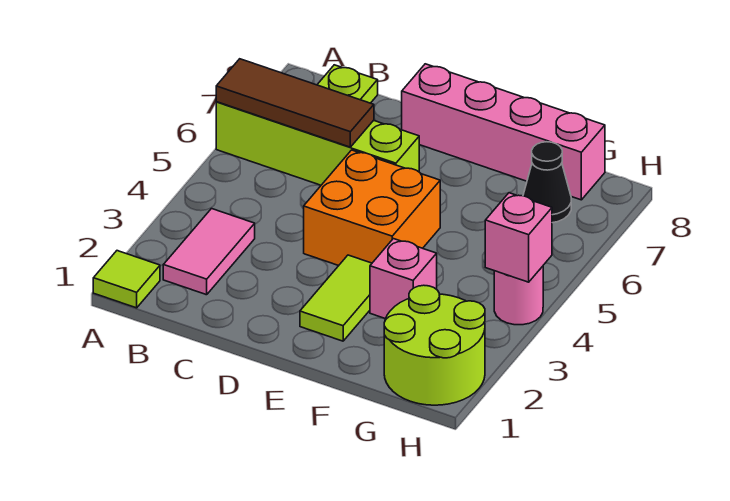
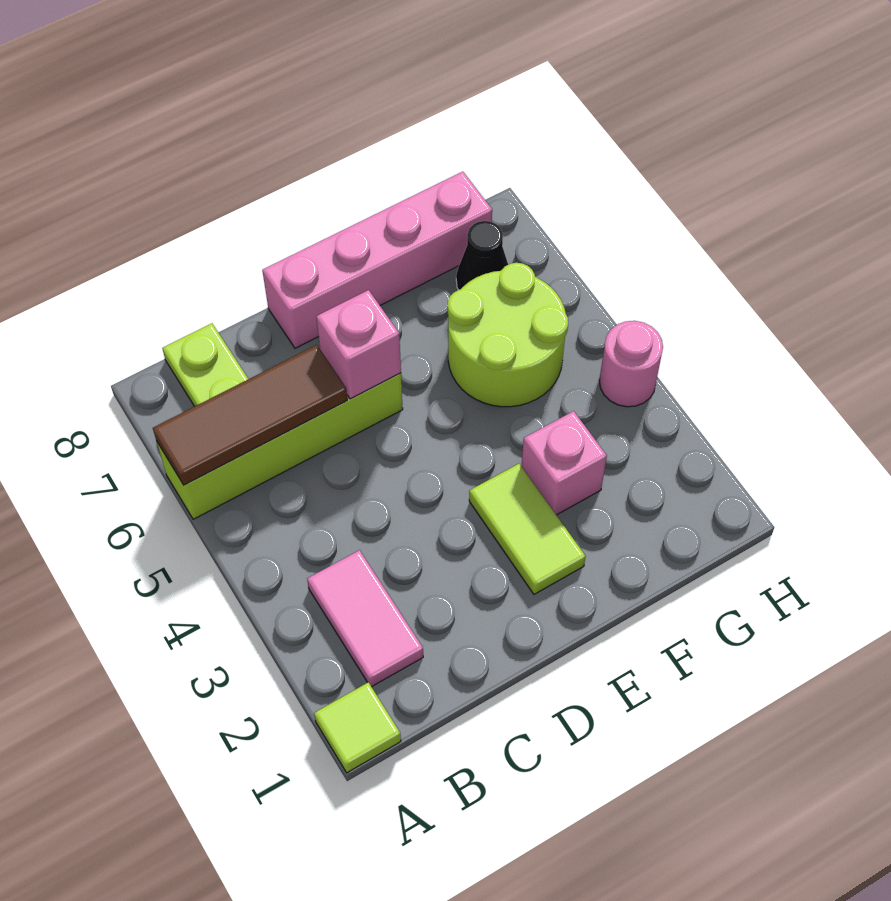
orange 2x2 brick [304,150,440,266] -> none
lime 2x2 round brick [384,285,485,405] -> lime 2x2 round brick moved to [448,263,568,407]
pink 1x1 brick [485,193,552,282] -> pink 1x1 brick moved to [316,290,401,399]

